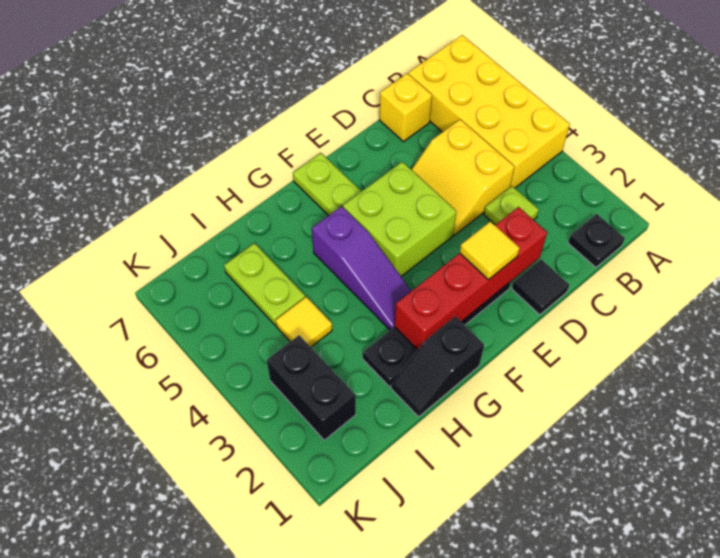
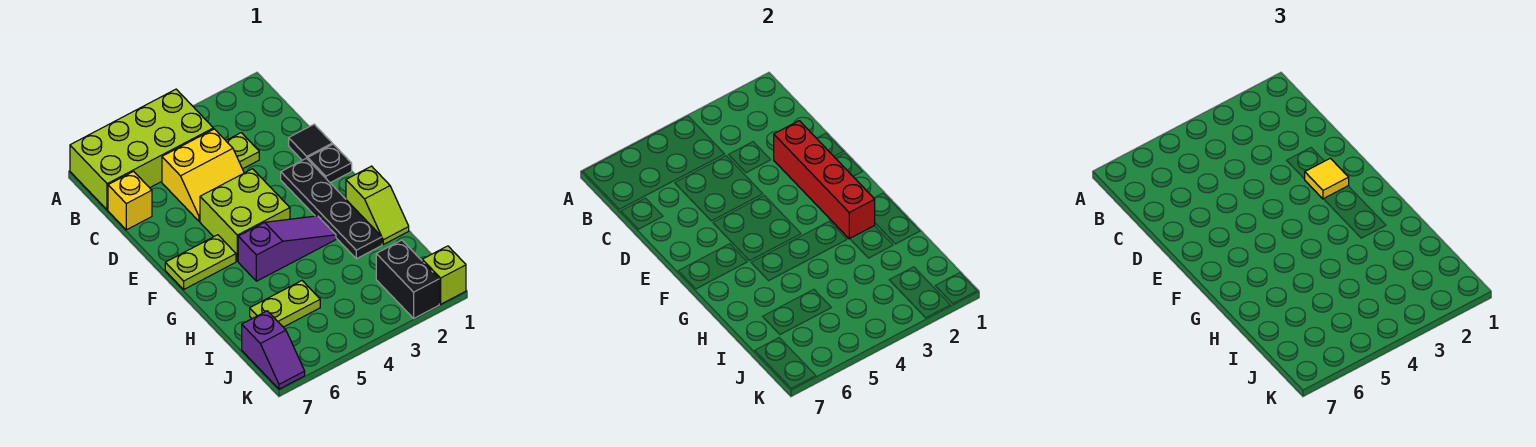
yellow 2x4 brick [409,35,570,188] -> lime 2x4 brick [70,89,213,210]
black 1x1 plate [568,214,625,267] -> black 1x1 plate moved to [308,144,352,183]
black 1x2 slope [391,316,484,417] -> lime 1x2 slope [346,166,409,244]
yellow 1x1 tile [276,297,332,347] -> none
black 1x2 brick [267,335,356,440] -> black 1x2 brick turned to [376,240,439,318]
none -> purple 1x2 slope [242,311,305,389]
none -> lime 1x1 brick [422,246,466,304]

